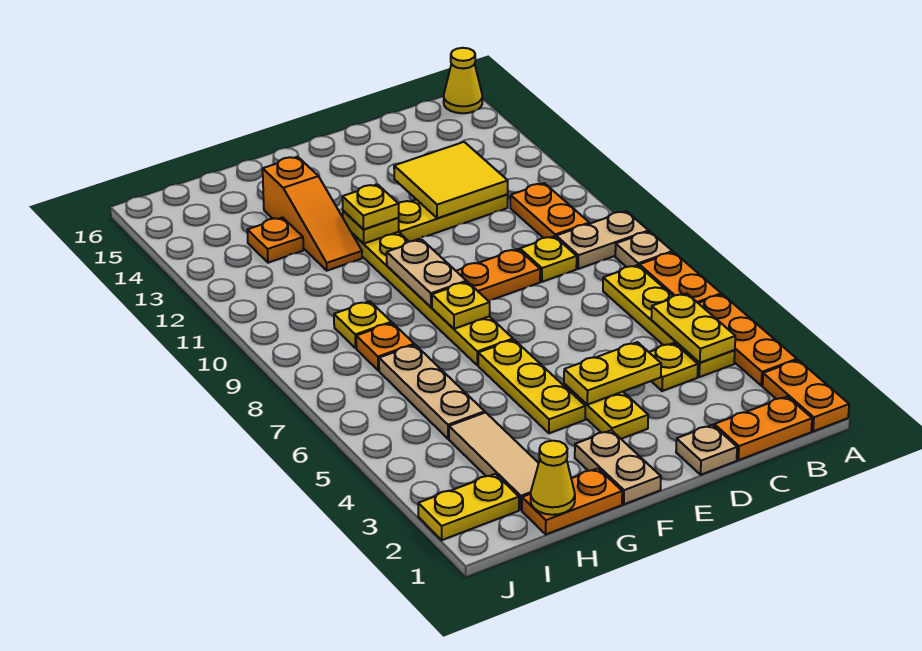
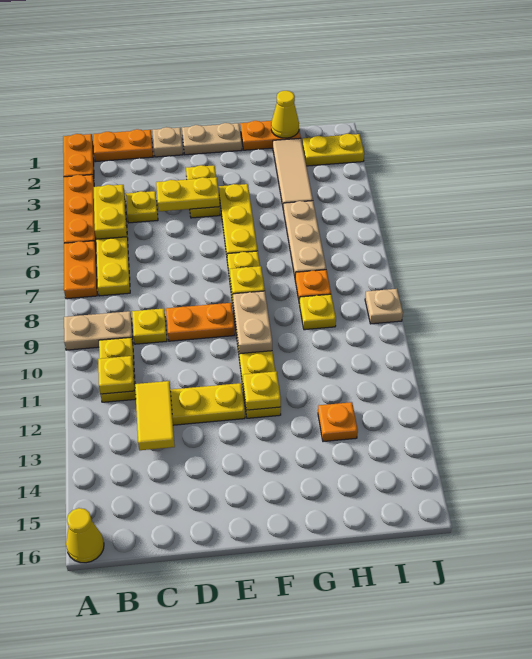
tan 1x1 plate [615,231,673,267] -> tan 1x1 plate moved to [365,289,403,324]
orange 1x2 plate [510,183,589,238] -> yellow 1x2 plate [99,337,136,402]
yellow 2x2 tile [394,142,508,218] -> yellow 1x2 tile [135,381,175,450]
tan 1x2 plate [575,430,661,504] -> tan 1x2 plate turned to [182,123,242,155]
yellow 1x1 plate [342,184,399,229] -> yellow 1x1 plate moved to [98,356,134,394]
orange 1x3 slope [263,157,362,271] -> none

